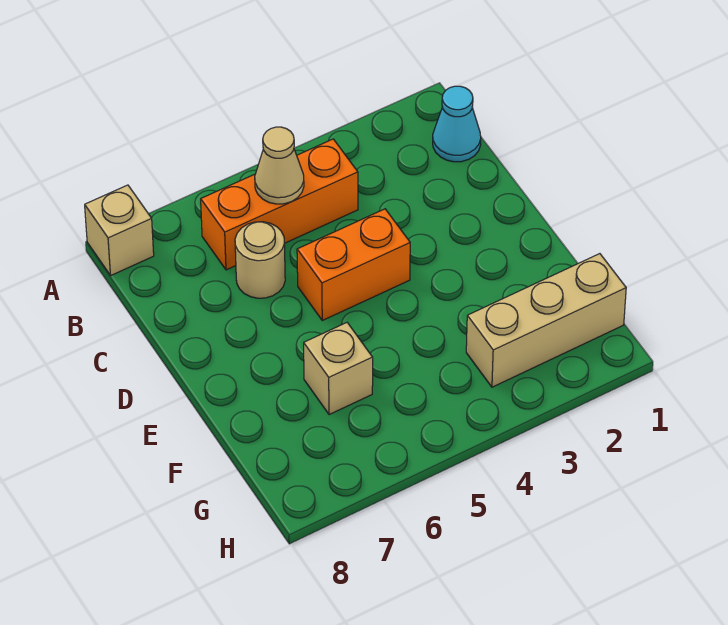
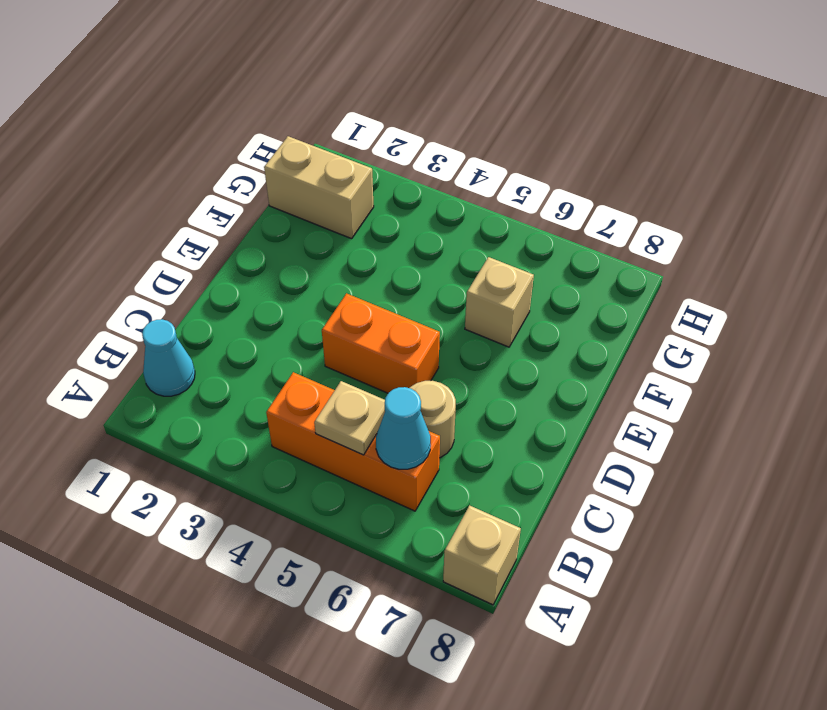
tan 1x1 cone [255,127,304,204] -> tan 1x1 plate [314,381,385,455]
none -> cyan 1x1 cone [376,387,431,469]
tan 1x3 brick [466,254,626,387] -> tan 1x2 brick [264,136,374,239]

